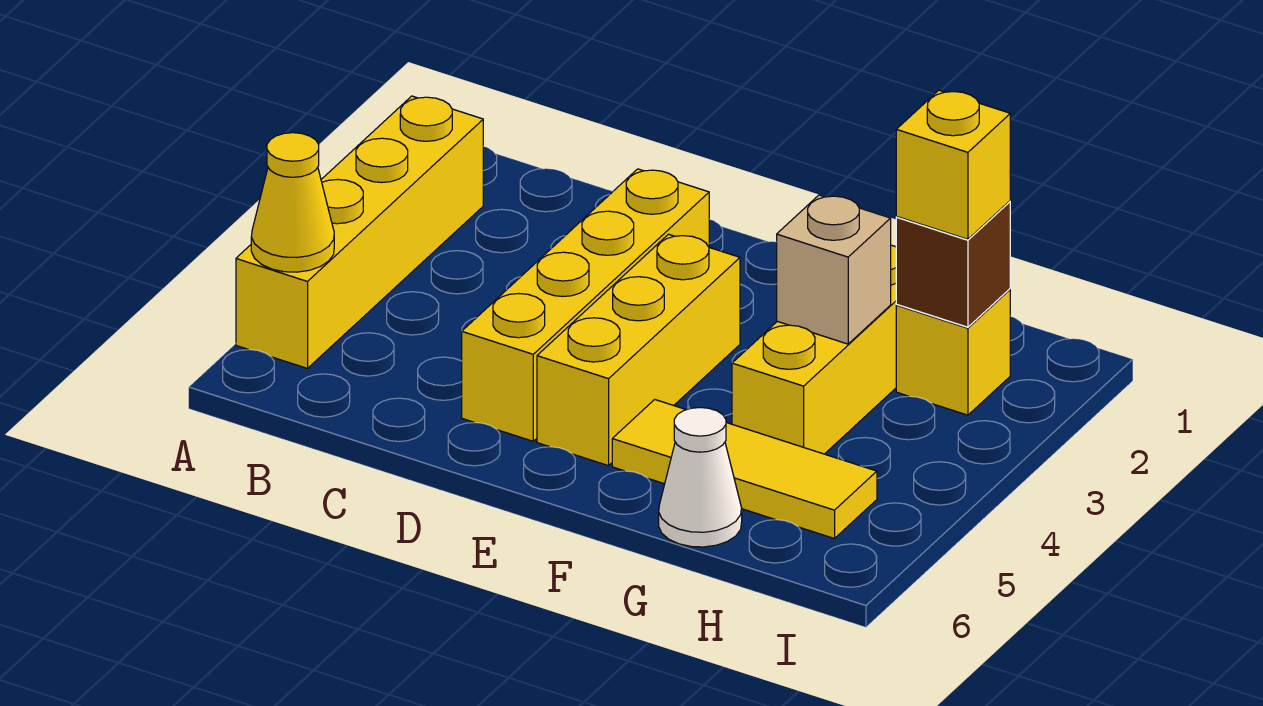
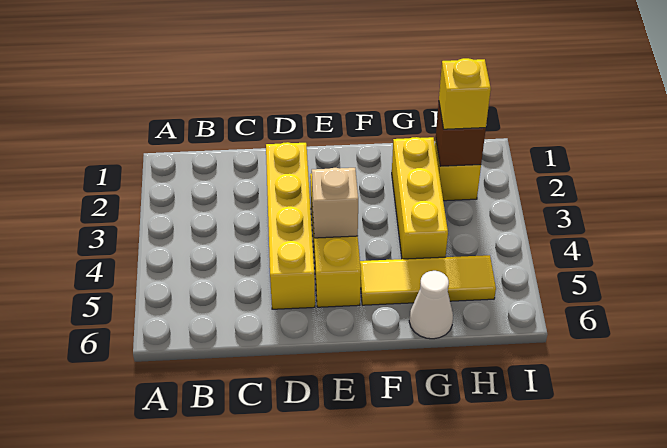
yellow 1x4 brick [236,96,483,368] -> none
yellow 1x1 cone [251,133,334,272] -> none
tan 1x1 brick [777,195,891,344] -> tan 1x1 brick moved to [312,168,358,238]

